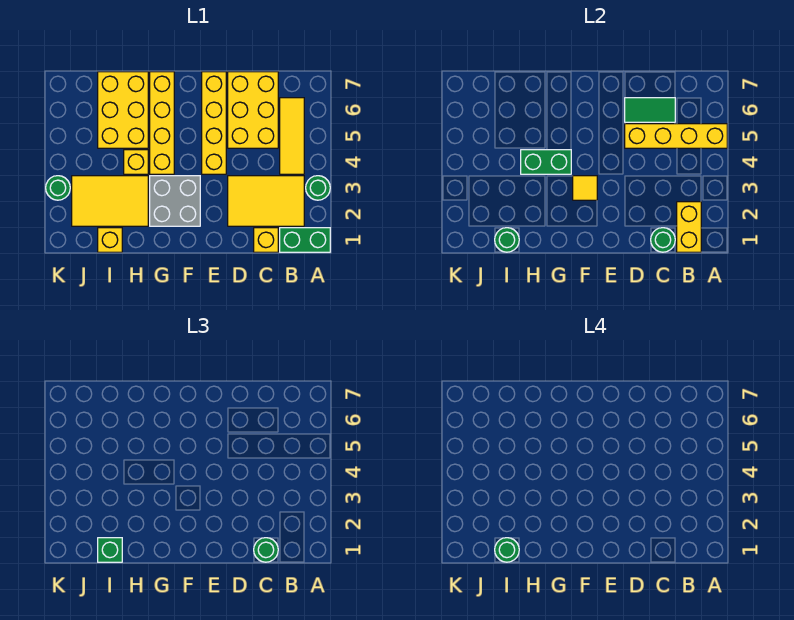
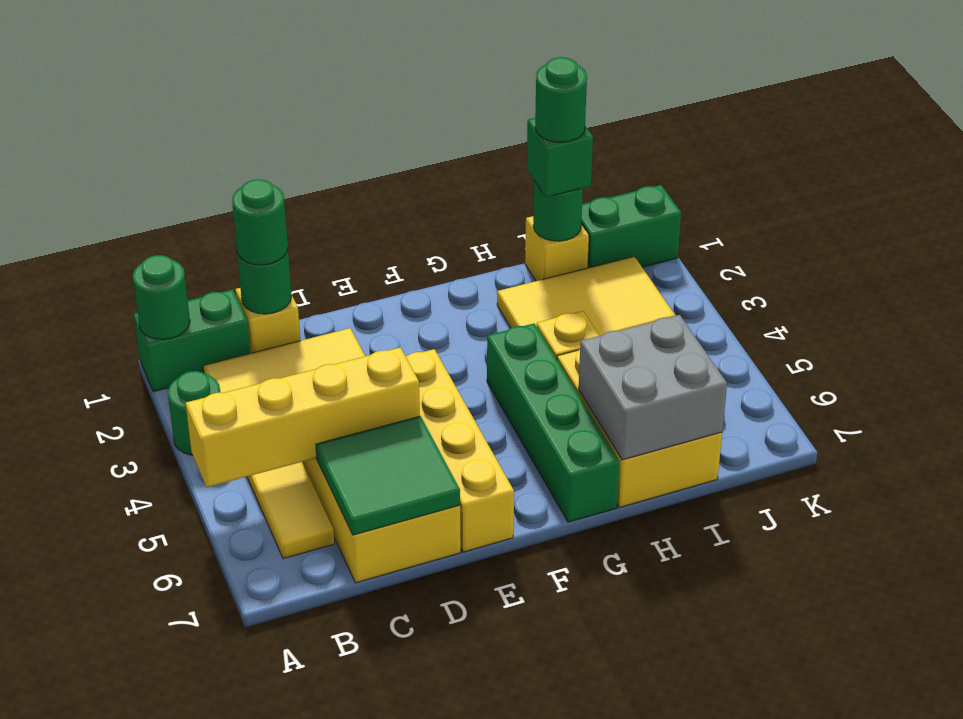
yellow 1x2 brick [677,202,701,252] -> none
green 1x2 tile [625,98,675,122] -> green 2x2 tile [316,416,460,535]
grey 2x2 brick [150,176,200,226] -> grey 2x2 brick moved to [579,315,727,460]
yellow 1x1 tile [573,176,597,200] -> none
yellow 1x4 brick [150,72,174,174] -> green 1x4 brick [487,324,620,522]
green 1x2 brick [521,150,571,174] -> green 1x2 brick moved to [581,185,681,268]
green 1x1 round brick [46,176,70,200] -> green 1x1 round brick moved to [133,255,190,340]

